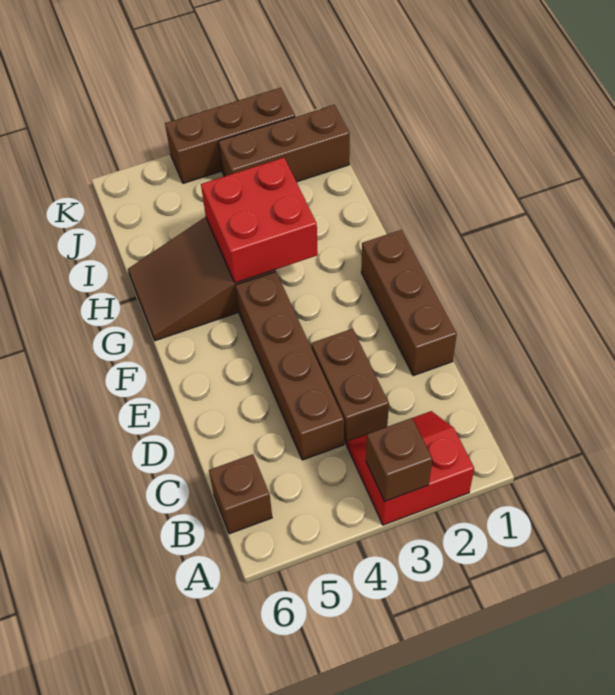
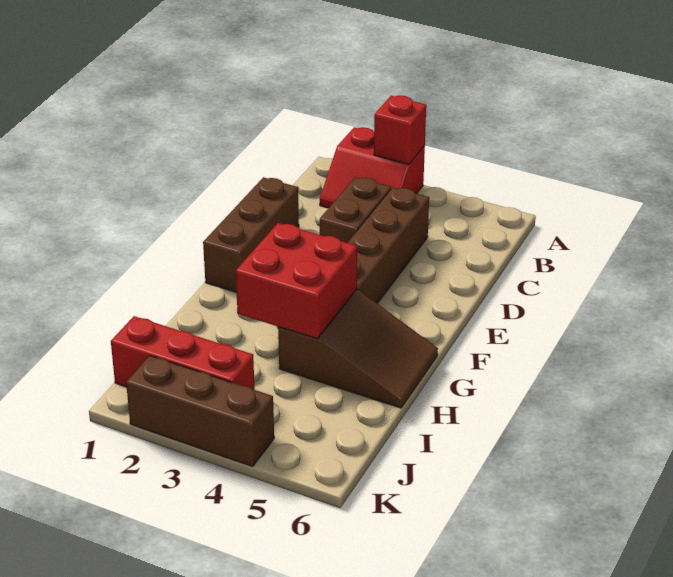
brown 1x1 brick [366,418,432,501] -> red 1x1 brick [374,95,426,164]
brown 1x1 brick [209,454,272,534] -> none
brown 1x3 brick [219,105,350,182] -> red 1x3 brick [111,316,255,390]

